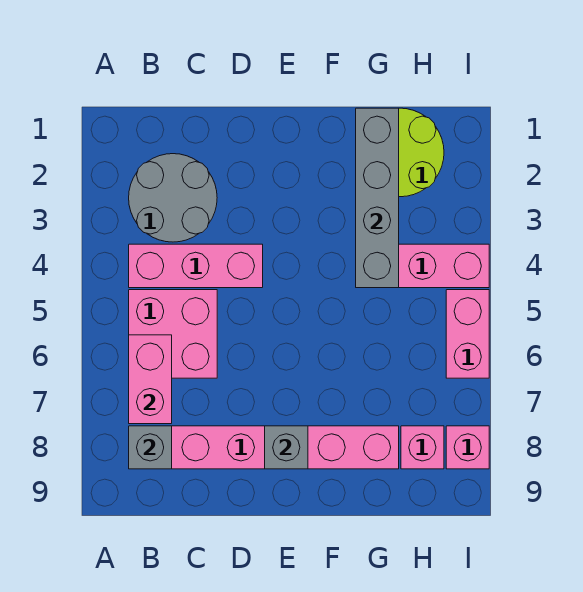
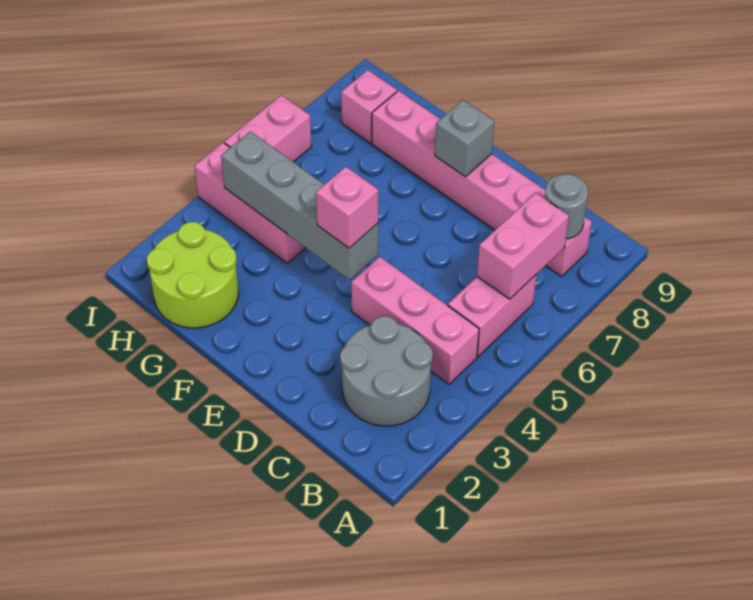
pink 2x2 brick [129,290,217,378] -> pink 1x2 brick [448,274,537,357]
grey 1x1 brick [129,426,172,469] -> grey 1x1 round brick [545,174,588,239]
grey 1x4 brick [356,108,399,288] -> grey 1x4 brick turned to [221,131,378,280]
pink 1x1 brick [446,426,489,469] -> pink 1x1 brick moved to [316,167,378,248]

